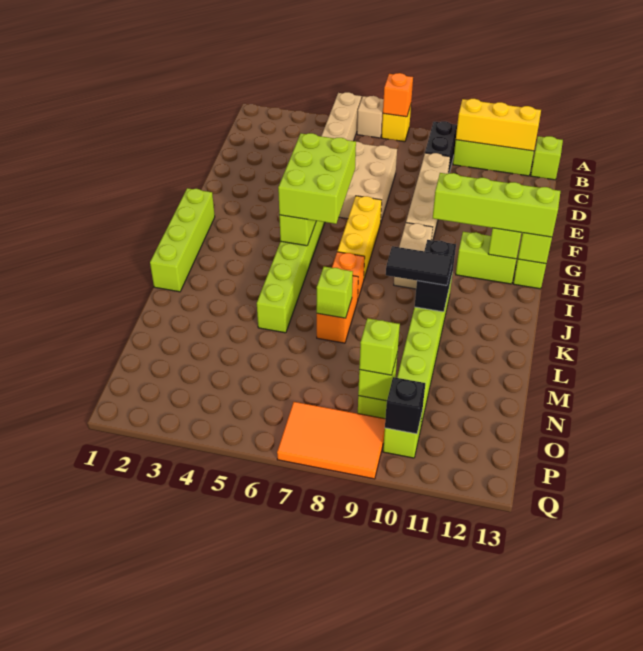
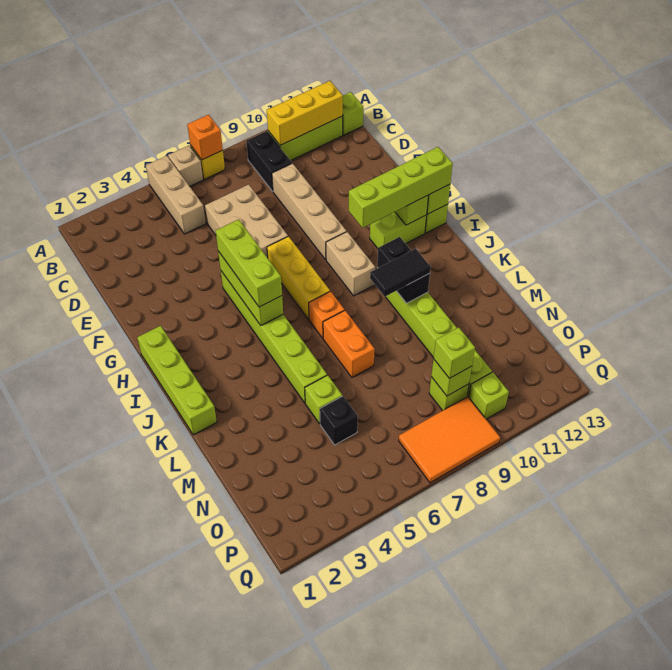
lime 2x3 brick [278,133,356,224] -> lime 1x3 brick [216,219,282,307]
lime 1x1 brick [317,267,353,318] -> lime 1x1 brick moved to [305,375,342,424]
black 1x1 brick [385,377,425,434] -> black 1x1 brick moved to [320,396,358,445]

